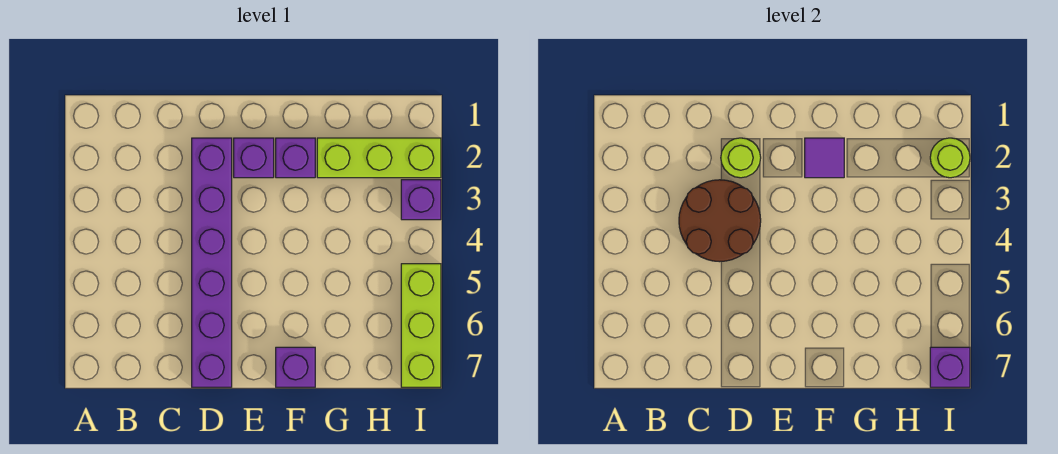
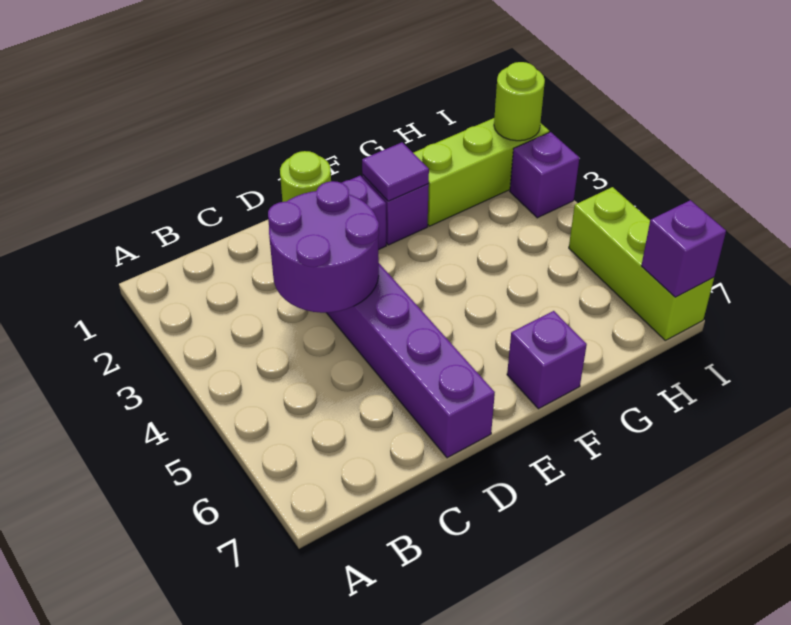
brown 2x2 round brick [679,180,761,262] -> purple 2x2 round brick [268,181,379,313]

